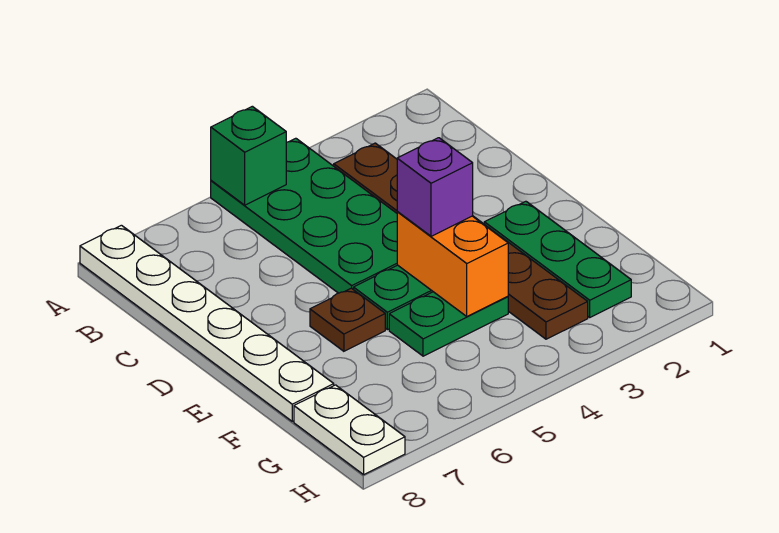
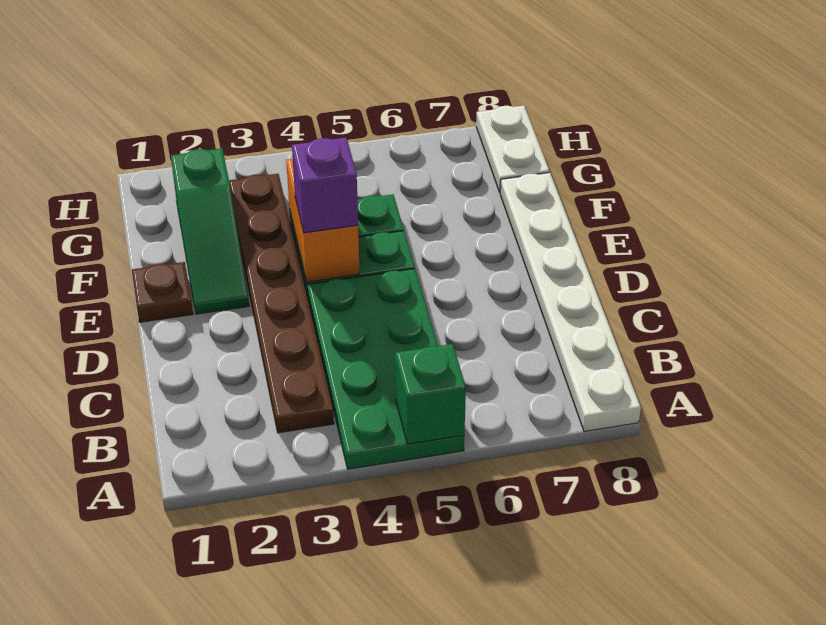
green 1x3 plate [484,201,631,317] -> green 1x3 slope [171,148,249,314]
brown 1x1 plate [310,288,385,351] -> brown 1x1 plate moved to [132,262,193,322]

